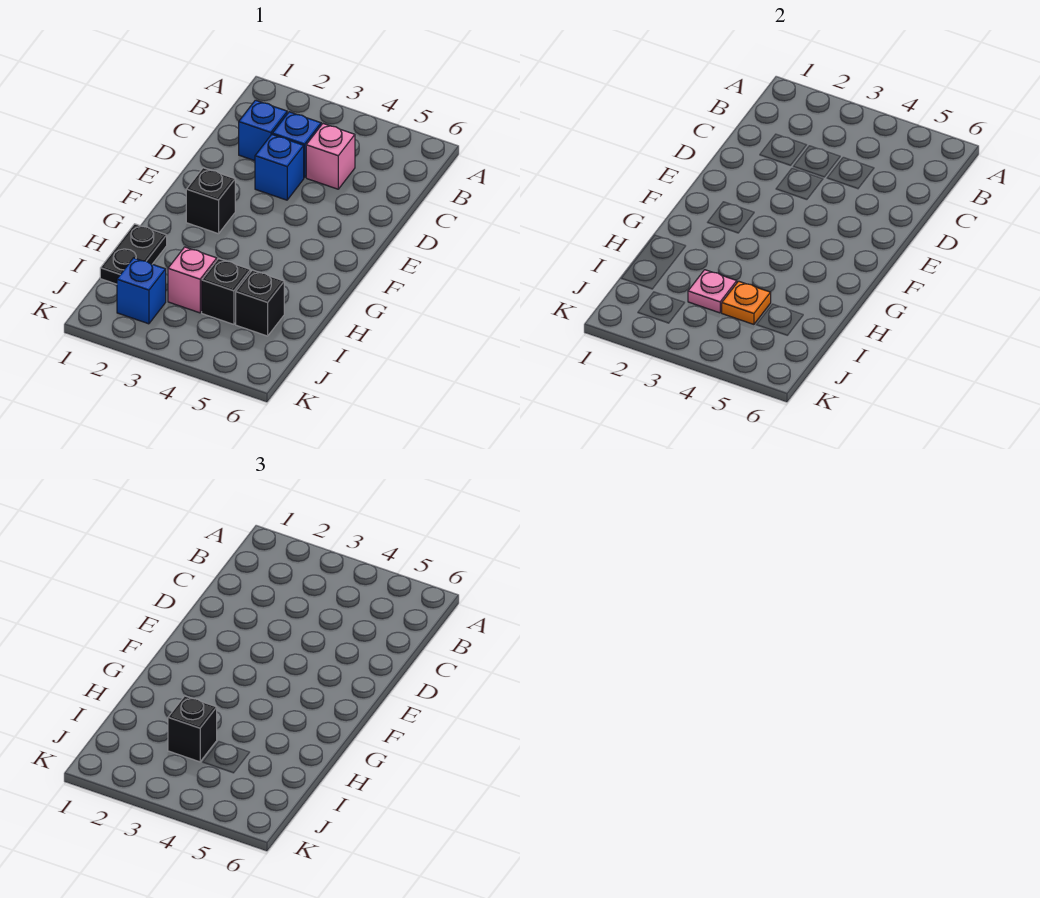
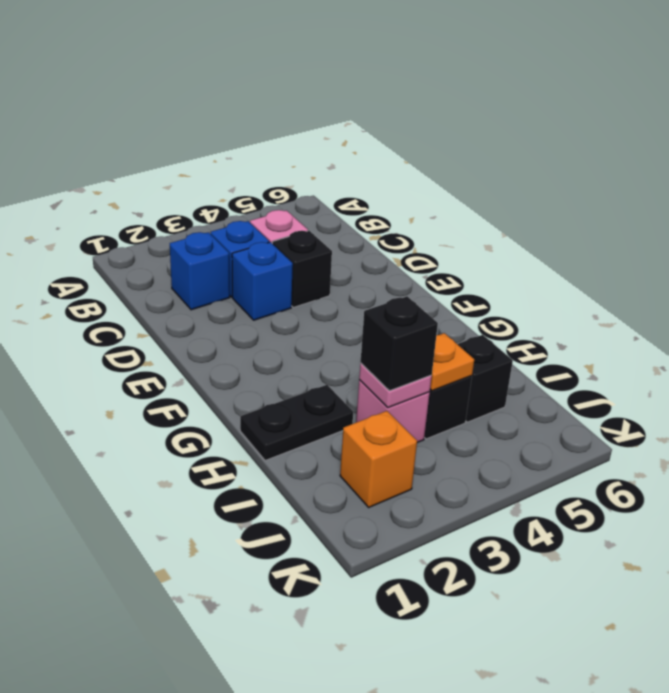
black 1x1 brick [186,168,235,234] -> black 1x1 brick moved to [272,231,332,307]
black 1x2 plate [100,224,167,284] -> black 1x2 plate turned to [240,385,353,461]
blue 1x1 brick [117,258,166,324] -> orange 1x1 brick [340,411,417,507]

